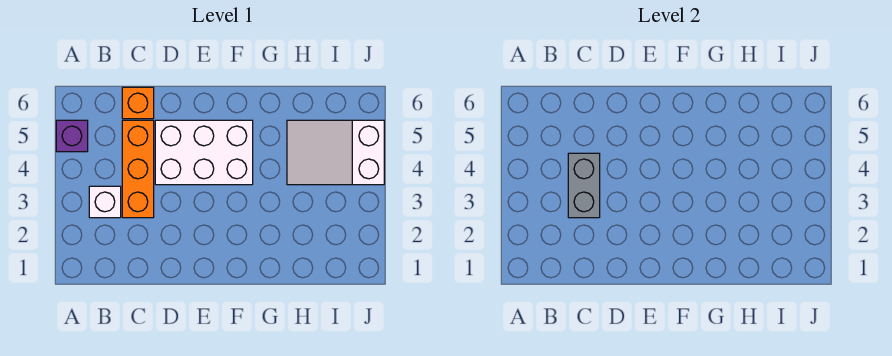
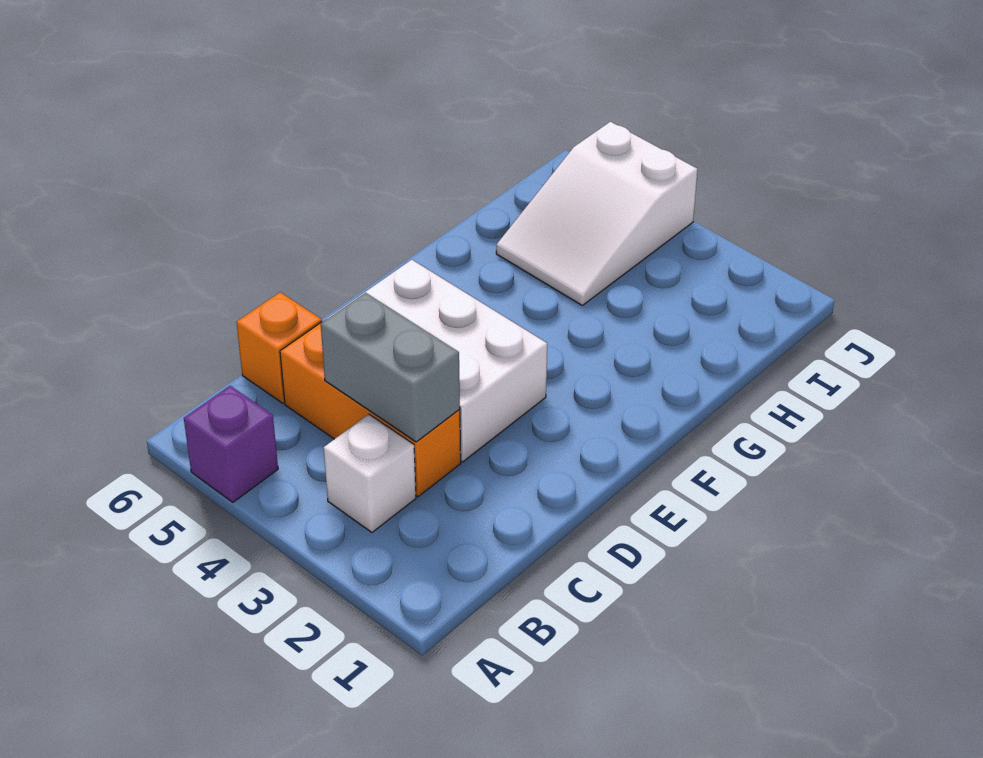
white 2x3 brick [155,120,253,185] -> white 2x3 brick turned to [327,260,547,462]

